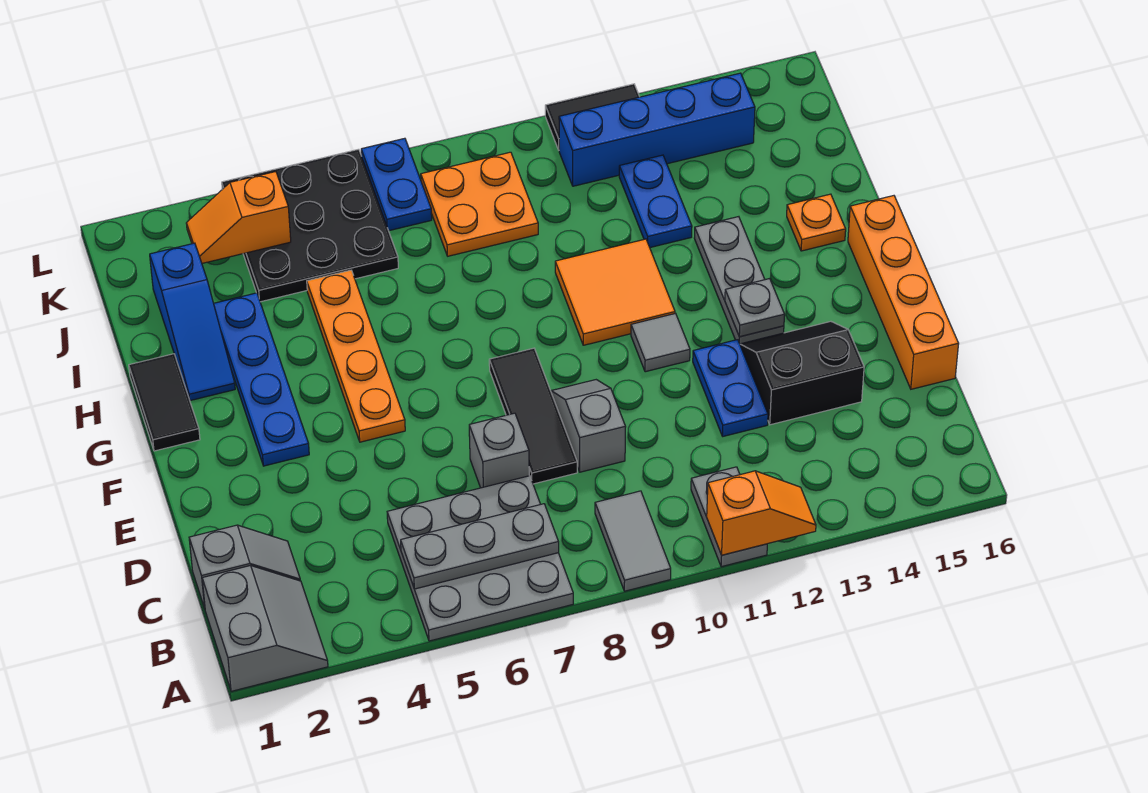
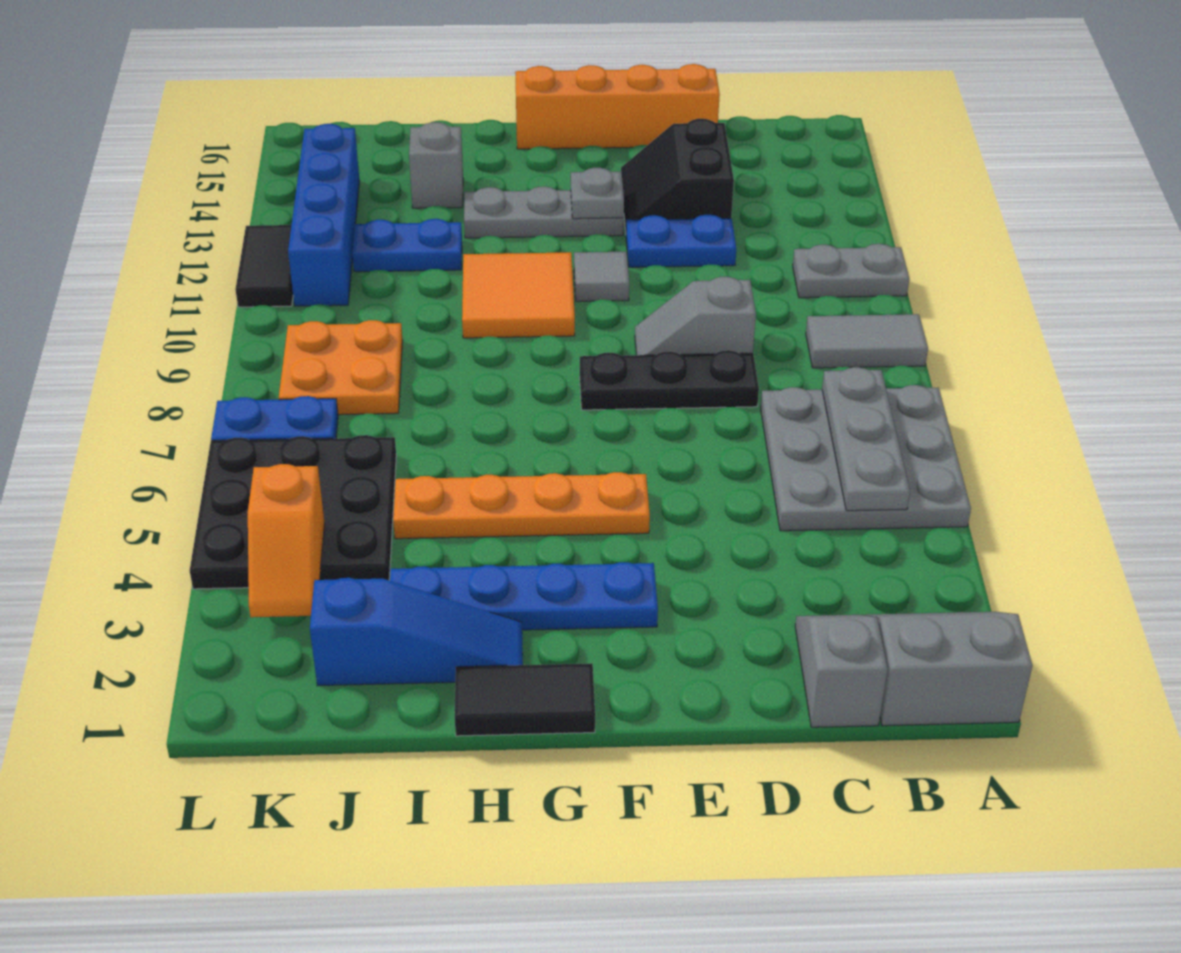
orange 1x2 slope [707,471,816,555] -> none
grey 1x1 brick [469,413,529,488] -> grey 1x1 brick moved to [409,122,463,208]
black 1x3 tile [489,348,577,484] -> black 1x3 plate [580,350,759,410]
orange 1x1 plate [787,194,846,251] -> none

